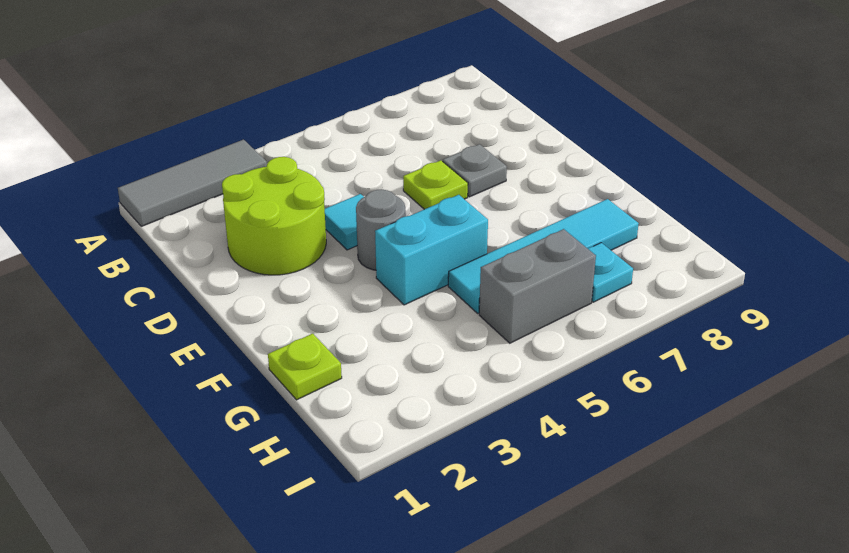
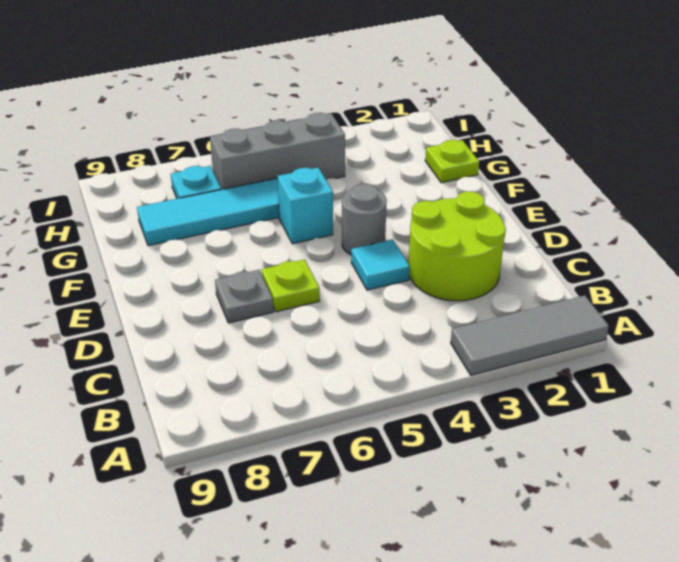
cyan 1x2 brick [375,195,488,305] -> cyan 1x1 brick [277,168,333,244]
grey 1x2 brick [479,229,596,343] -> grey 1x3 brick [210,113,345,190]

